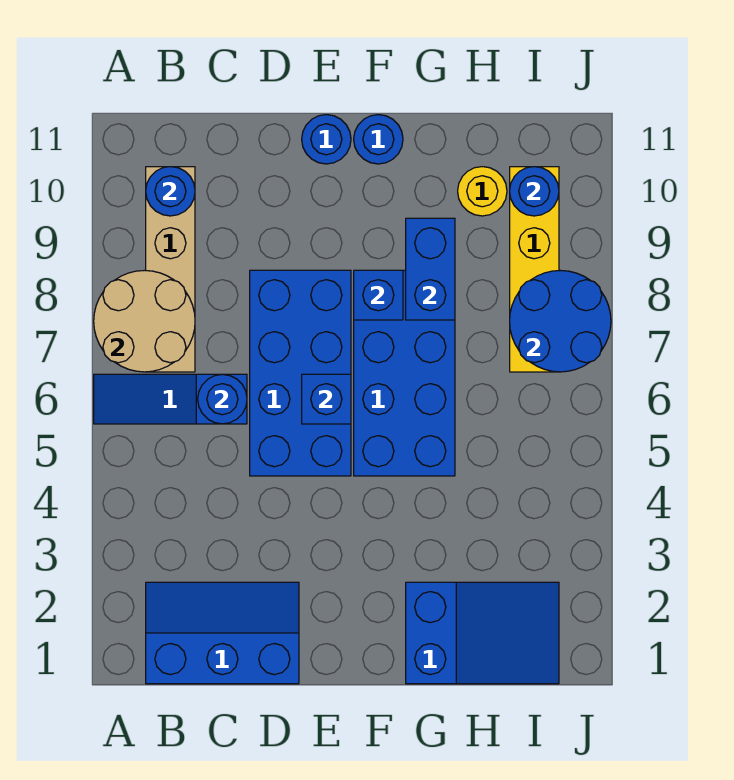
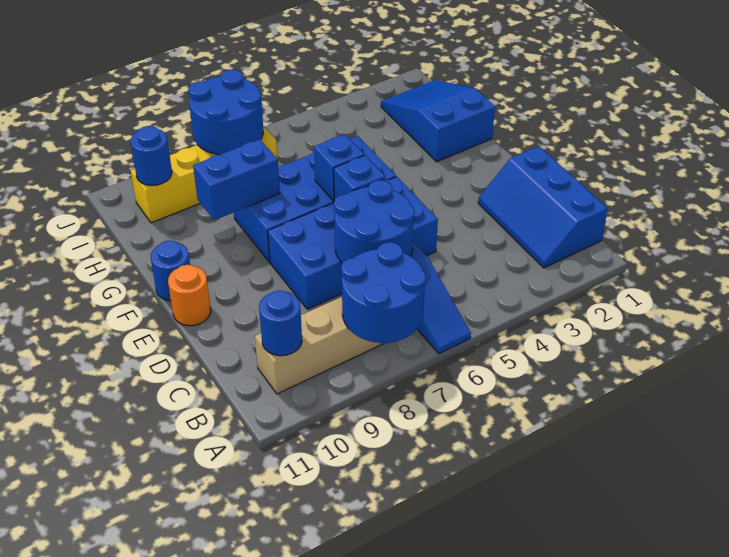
tan 2x2 round brick [94,270,195,372] -> blue 2x2 round brick [341,242,426,343]
blue 1x1 round brick [198,374,247,424] -> blue 2x2 round brick [334,180,415,263]
blue 1x1 round brick [302,115,351,164] -> orange 1x1 round brick [168,265,211,326]
blue 1x1 brick [354,270,403,320] -> blue 1x1 brick moved to [314,134,364,201]
yellow 1x1 round brick [458,167,507,216] -> none

